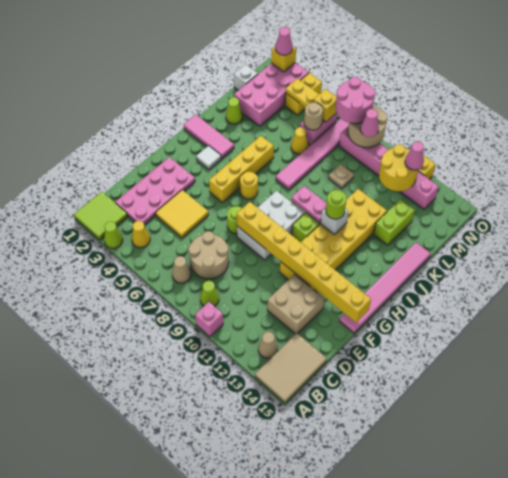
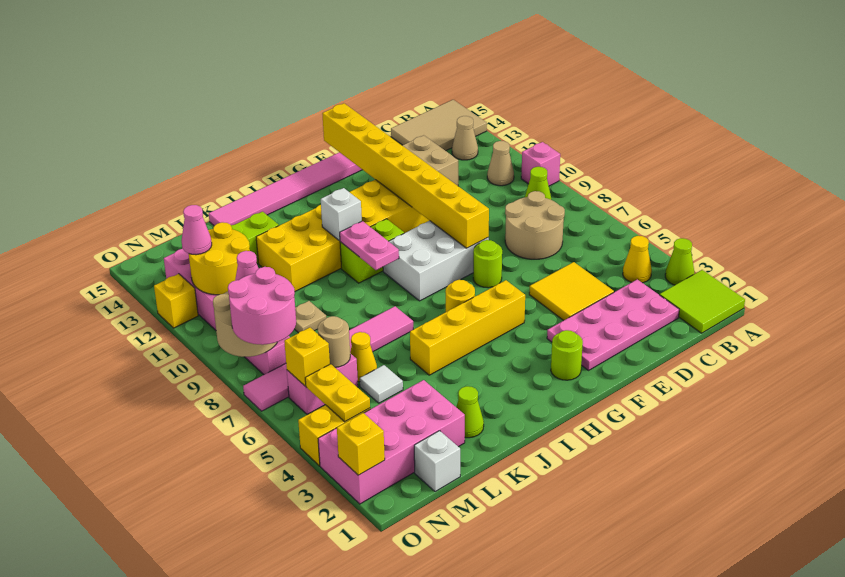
tan 1x1 cone [172,256,191,283] -> tan 1x1 cone moved to [487,141,514,186]
white 1x1 tile [196,145,221,170] -> white 1x1 tile moved to [360,365,403,403]
pink 1x3 tile [184,114,234,158] -> none
lime 1x1 round brick [326,190,347,219] -> lime 1x1 round brick moved to [551,330,583,380]
pink 1x1 cone [275,27,293,55] -> none

